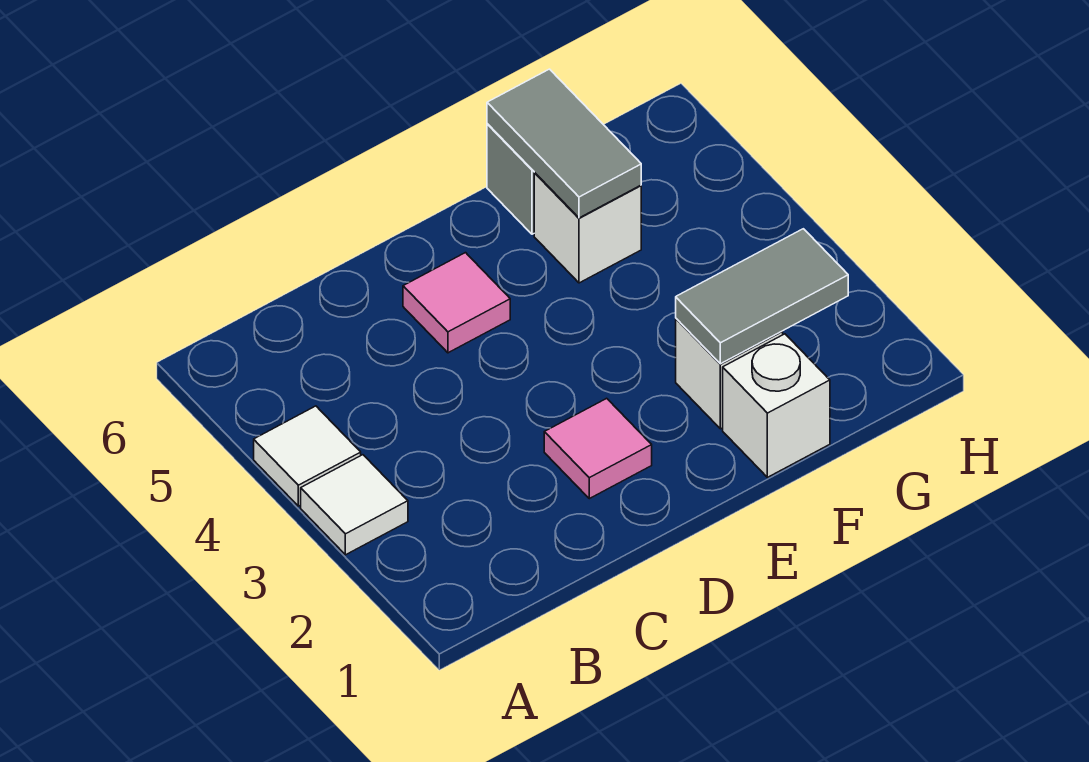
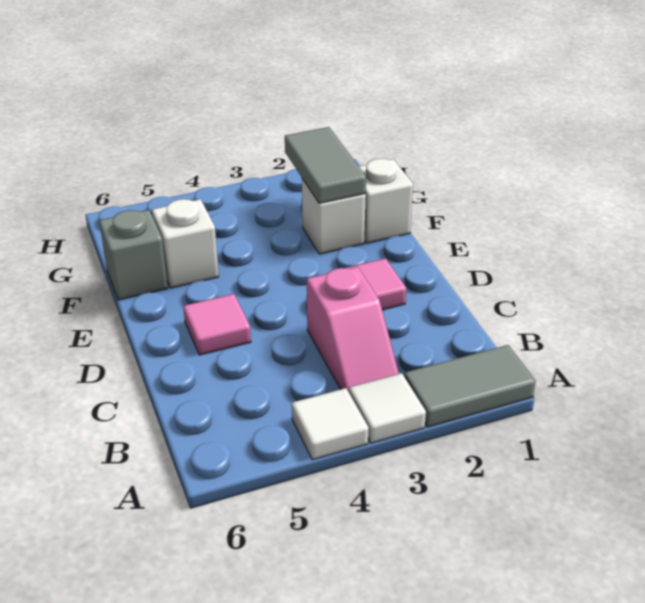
none -> pink 1x2 slope [307,267,399,392]
grey 1x2 tile [487,69,641,218] -> grey 1x2 tile moved to [404,345,536,427]

